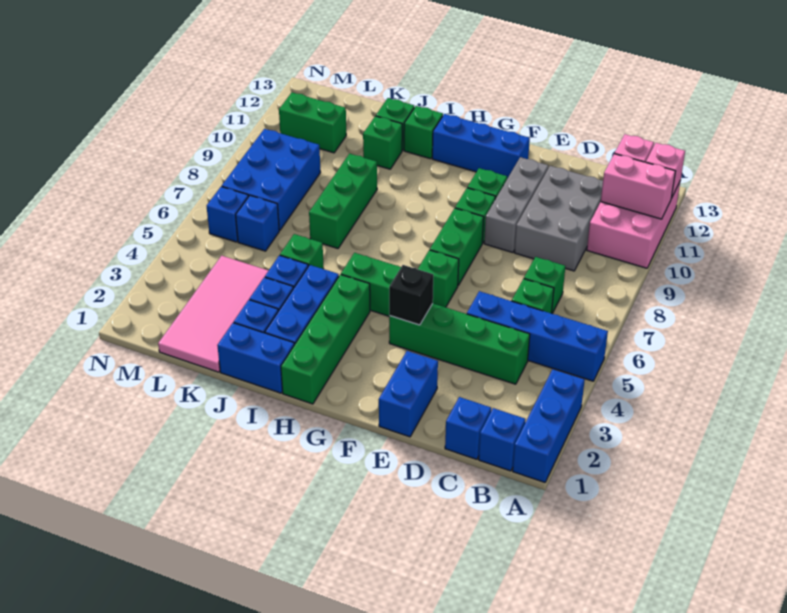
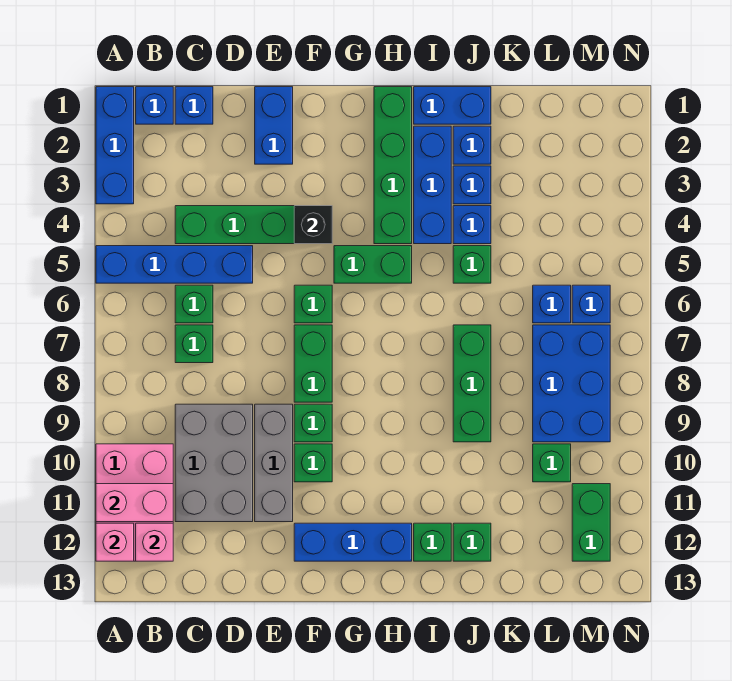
green 1x1 brick [363,116,402,169] -> green 1x1 brick moved to [533,444,571,482]
pink 2x4 tile [158,256,269,372] -> none
green 1x2 brick [279,92,346,153] -> green 1x2 brick turned to [572,484,610,561]

